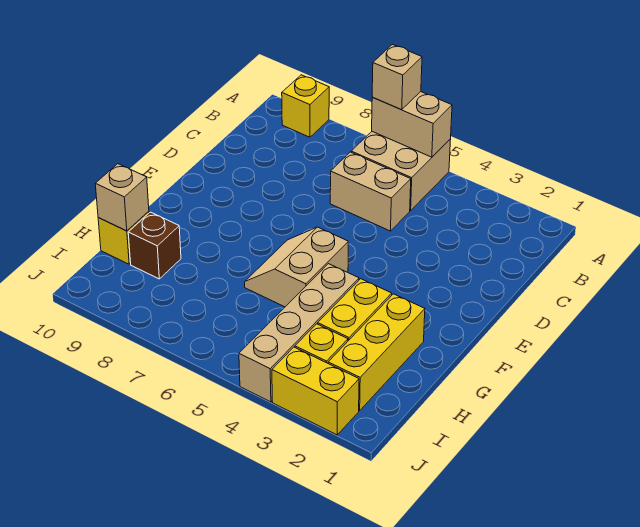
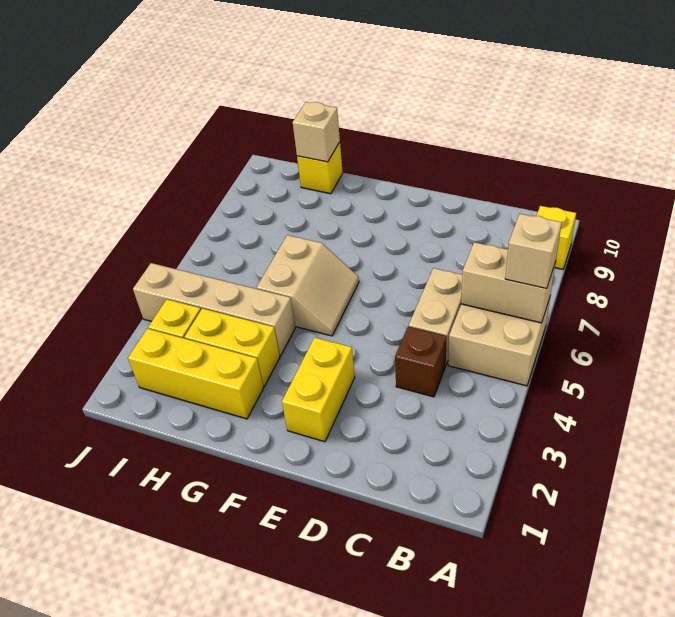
tan 1x2 brick [372,92,452,157] -> tan 1x2 brick turned to [461,242,556,323]
tan 2x2 slope [245,227,348,307] -> tan 2x2 slope turned to [256,235,359,336]
brown 1x1 brick [128,212,181,279] -> brown 1x1 brick moved to [395,326,447,397]
yellow 1x2 brick [272,347,359,435] -> yellow 1x2 brick moved to [282,337,355,442]

